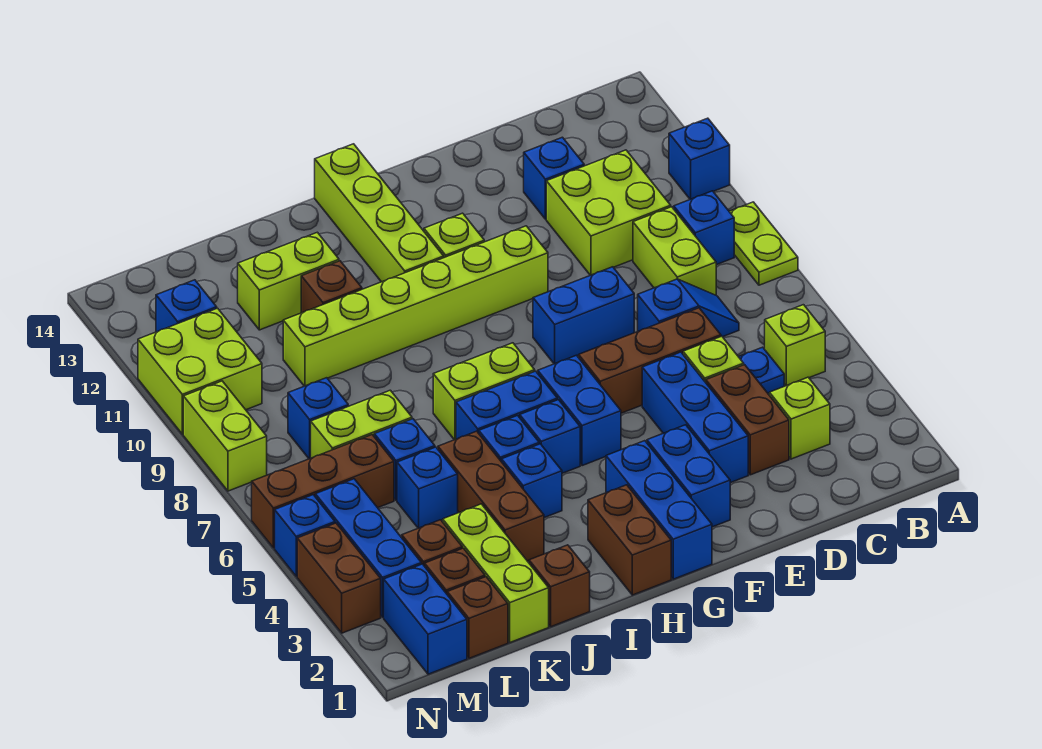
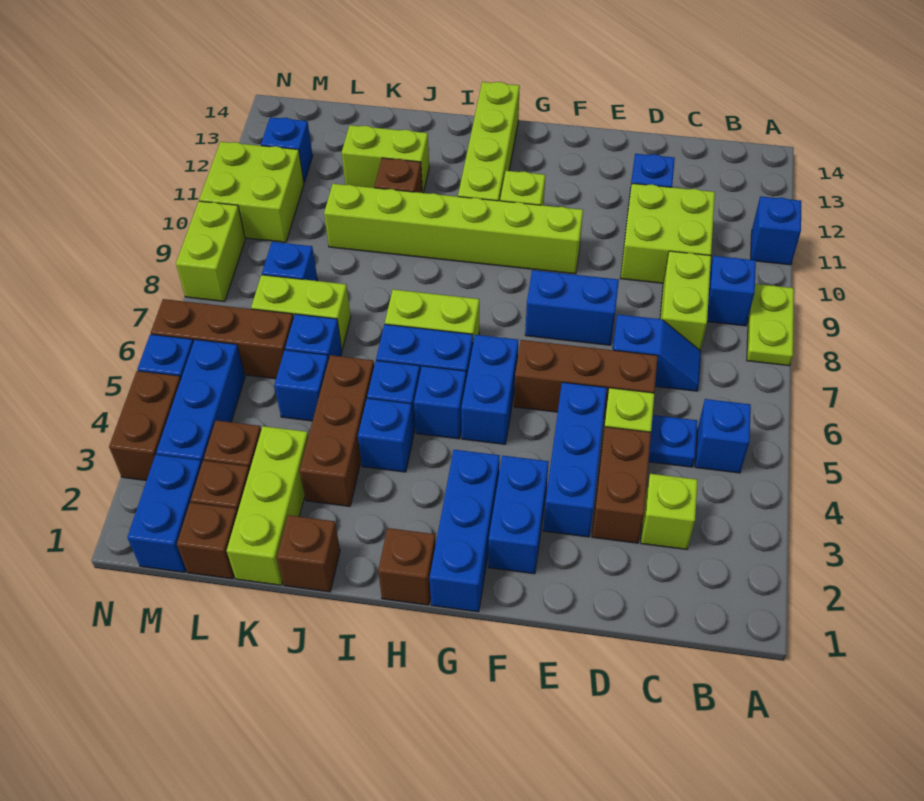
lime 1x1 brick [765,305,825,386] -> blue 1x1 brick [695,399,751,473]
brown 1x2 brick [588,485,671,595] -> brown 1x1 brick [378,528,436,605]

